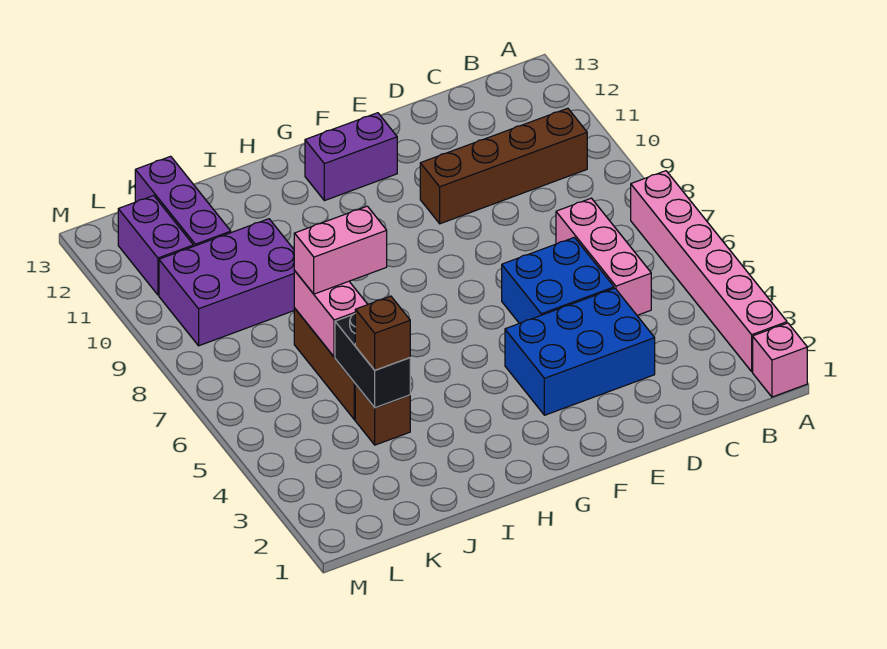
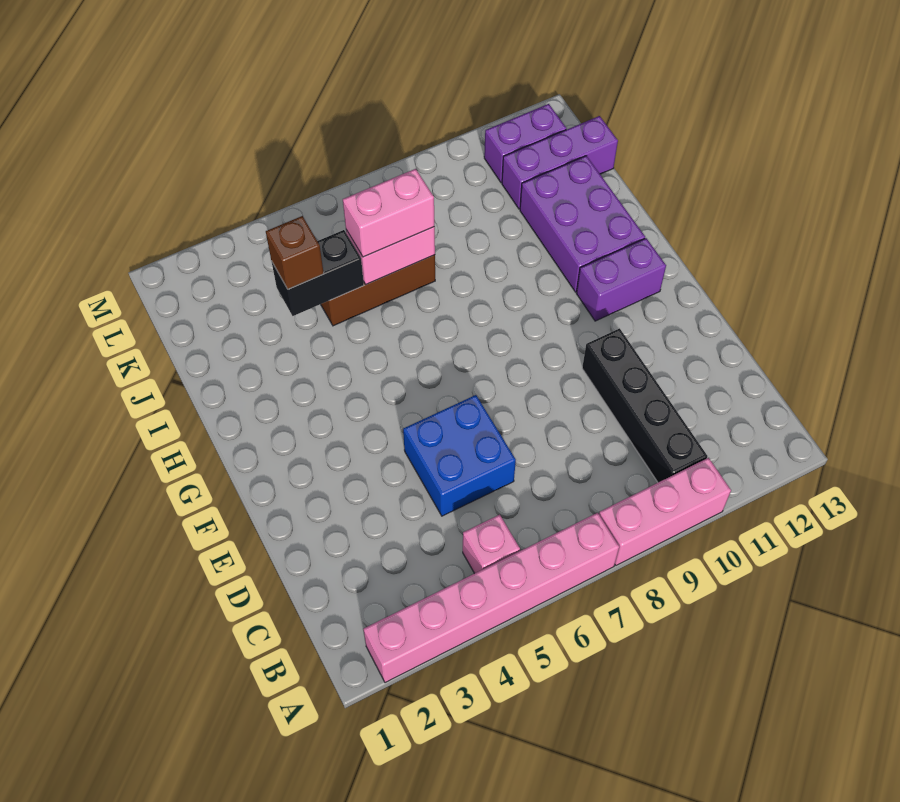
pink 1x1 brick [753,323,807,397] -> pink 1x1 brick moved to [463,515,520,573]
brown 1x4 brick [420,108,587,224] -> black 1x4 brick [582,328,707,482]
pink 1x3 brick [556,198,651,315] -> pink 1x3 brick moved to [599,458,731,565]
blue 2x3 brick [505,288,655,415] -> none
purple 1x2 brick [305,113,397,201] -> purple 1x2 brick turned to [576,238,666,321]
pink 1x2 brick [294,206,387,294] -> pink 1x2 brick turned to [343,169,434,257]
brown 1x1 brick [355,384,410,445] -> none
purple 2x3 brick [159,219,295,346] -> purple 2x3 brick moved to [520,156,645,292]

